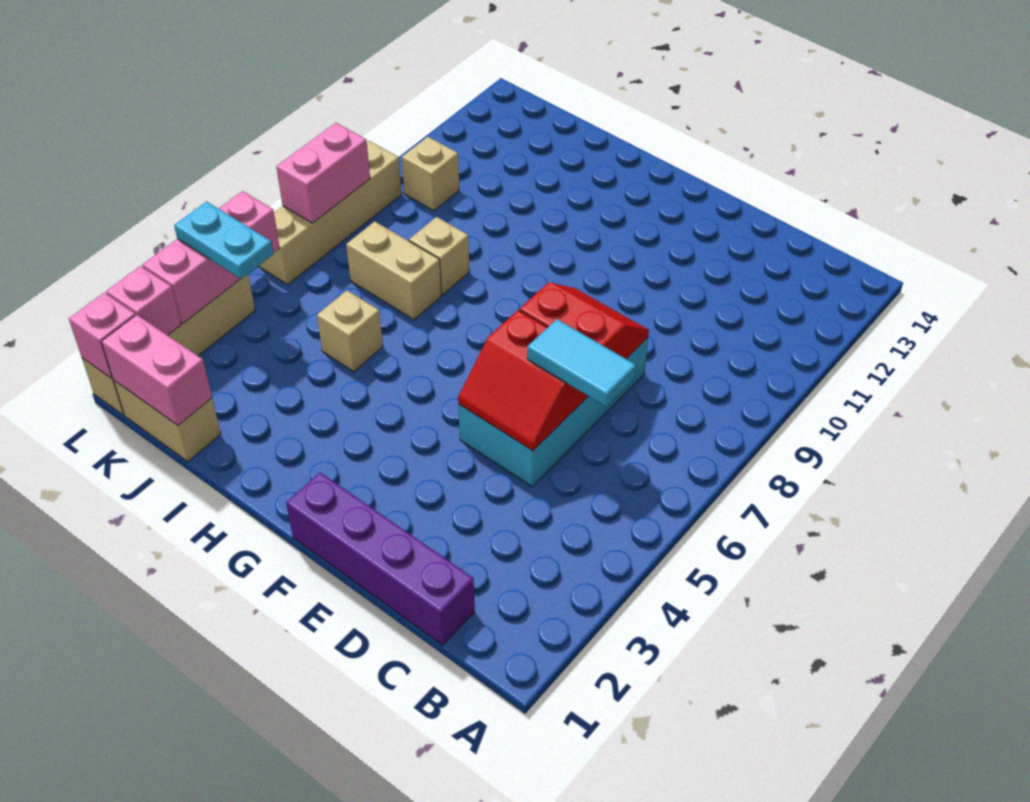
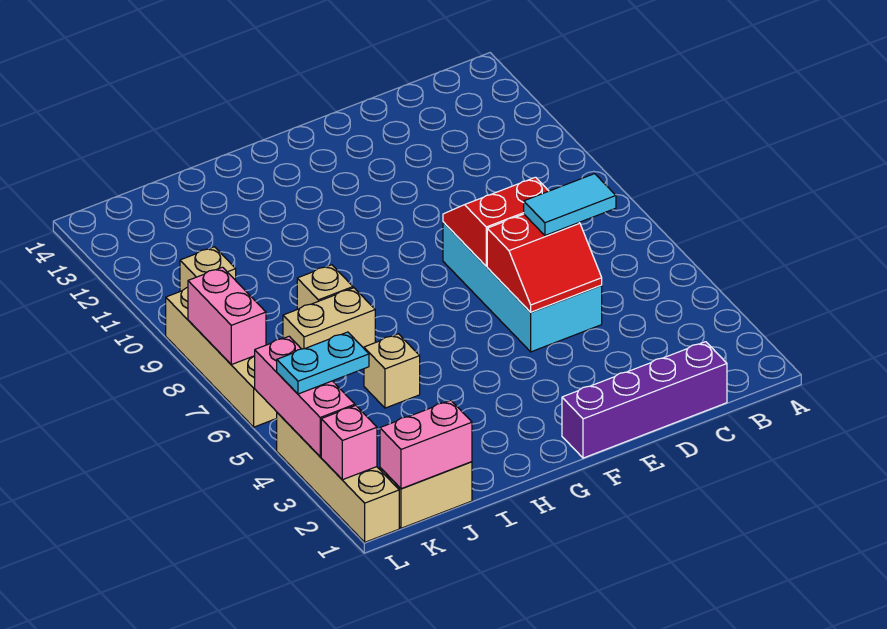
pink 1x1 brick [69,293,135,379] -> none

